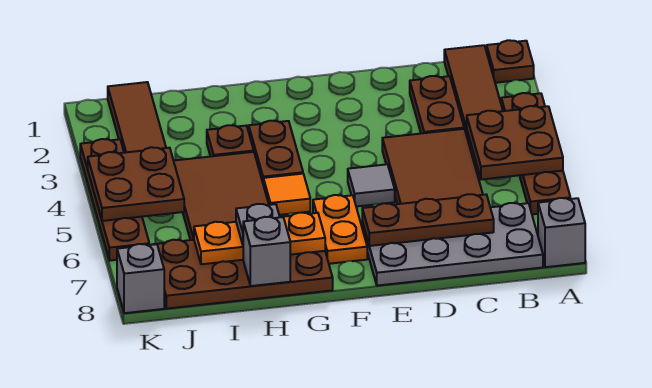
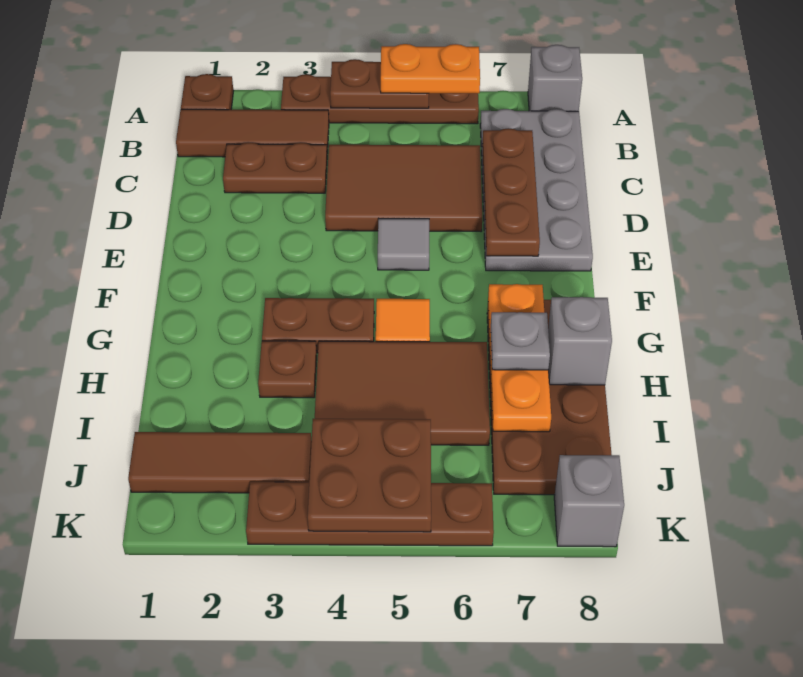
brown 2x2 plate [466,106,563,179] -> brown 1x2 plate [330,59,429,108]
orange 1x2 plate [313,195,367,264] -> orange 1x2 plate moved to [381,44,480,93]

